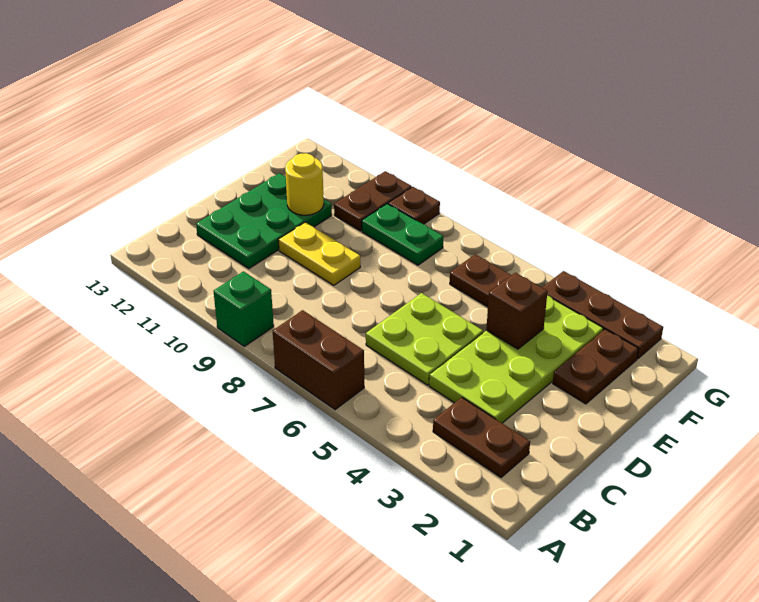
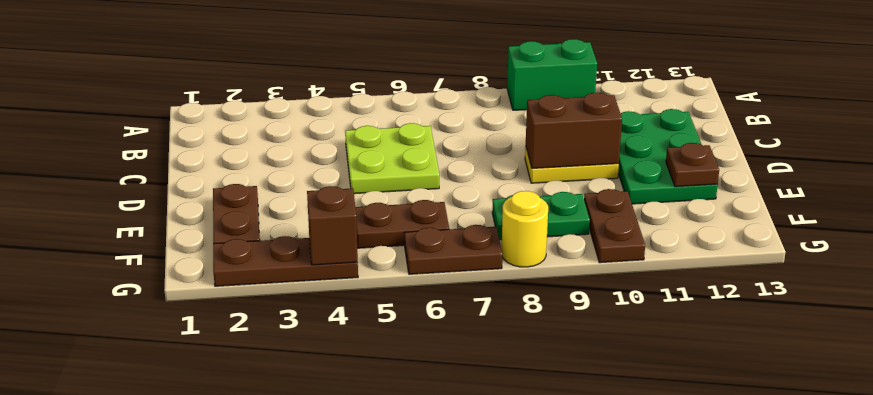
brown 1x2 brick [273,310,364,410] -> brown 1x2 brick moved to [526,93,622,168]
green 1x1 brick [214,271,274,346] -> green 1x2 brick [507,39,597,110]
brown 1x2 plate [433,397,530,477] -> brown 1x2 plate moved to [404,225,502,274]
lime 2x4 plate [429,296,603,423] -> none
brown 1x1 brick [486,273,548,349] -> brown 1x1 brick moved to [307,186,358,265]
yellow 1x1 round brick [285,153,324,215] -> yellow 1x1 round brick moved to [502,191,548,267]
brown 1x1 plate [388,187,440,224] -> brown 1x1 plate moved to [666,143,719,187]

